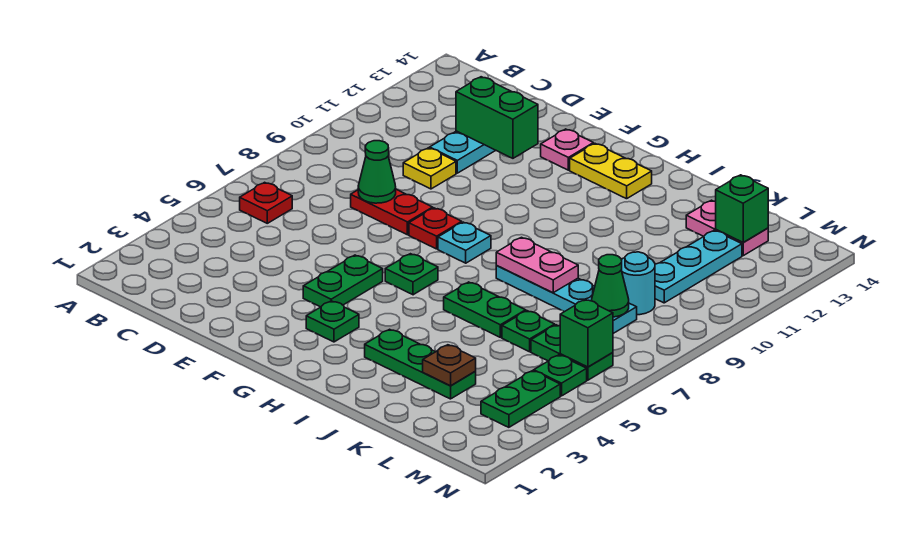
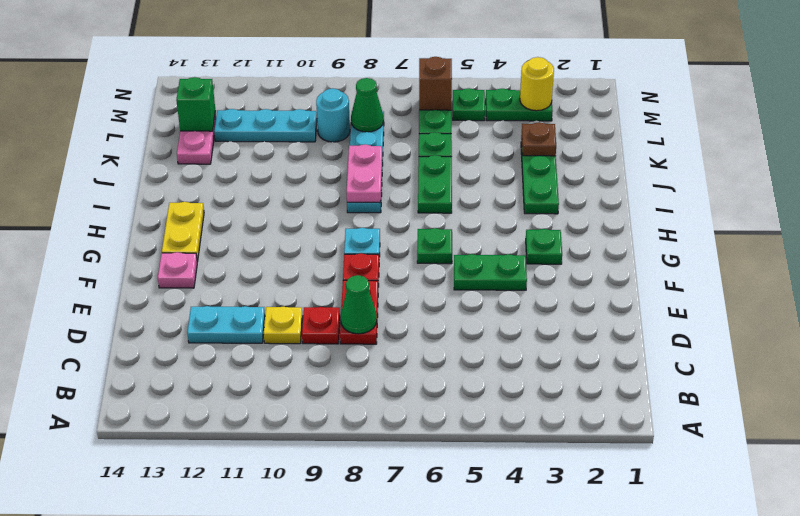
red 1x1 plate [240,182,292,223] -> red 1x1 plate moved to [302,307,340,344]
green 1x2 brick [456,77,538,158] -> none
none -> yellow 1x1 round brick [520,57,554,111]
green 1x1 brick [560,299,613,367] -> brown 1x1 brick [419,57,452,110]

